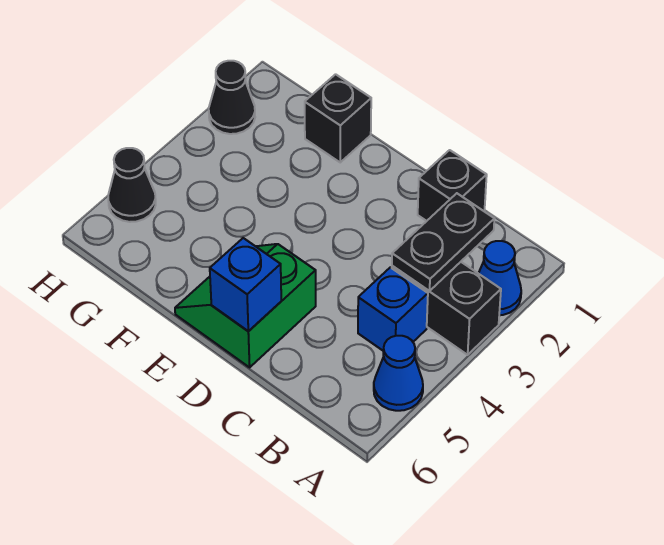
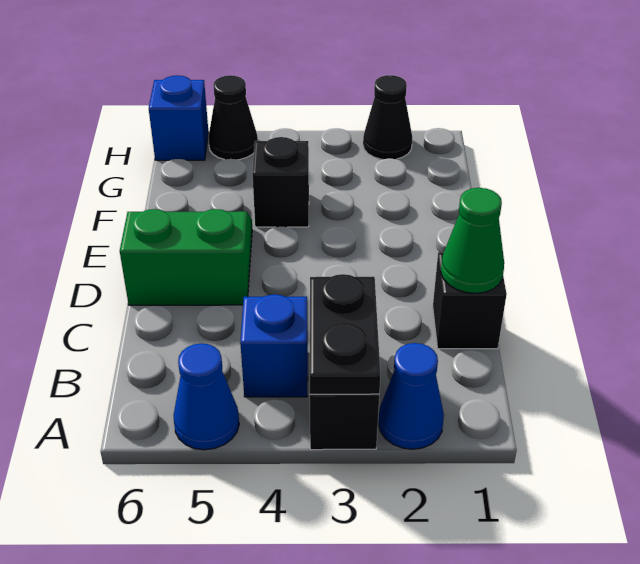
black 1x2 plate [392,193,494,291] -> black 1x2 plate turned to [310,274,381,394]
none -> green 1x1 cone [441,188,504,293]
blue 1x1 brick [210,238,281,331] -> blue 1x1 brick moved to [149,75,208,160]
black 1x1 brick [305,74,371,162] -> black 1x1 brick moved to [252,137,309,227]

